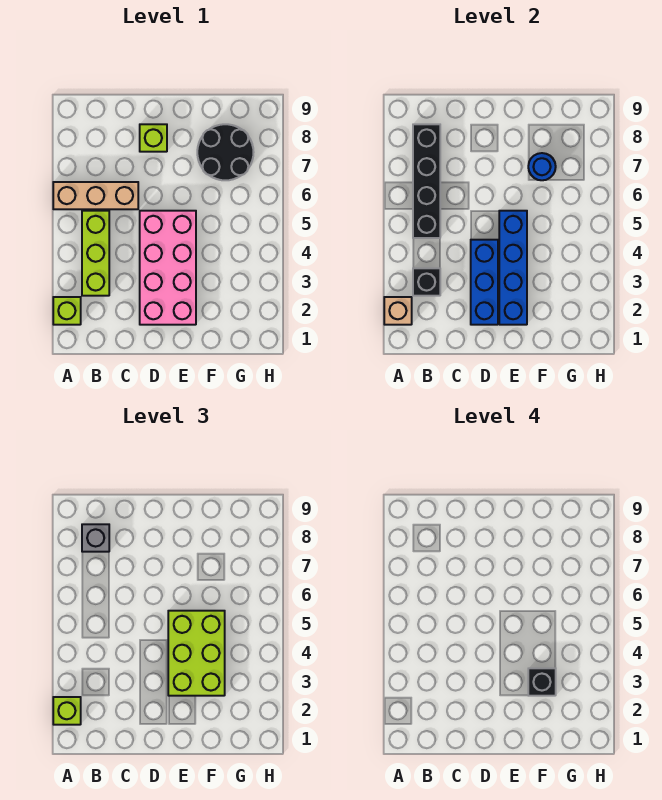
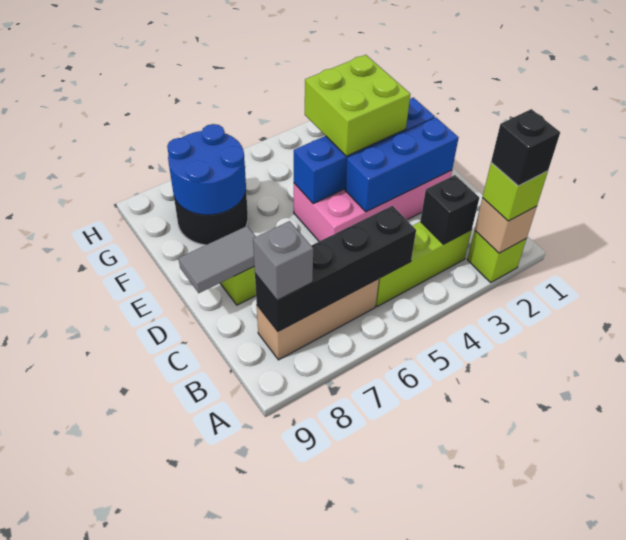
tan 1x3 brick [53,182,138,209] -> tan 1x3 brick turned to [257,279,379,360]
none -> grey 1x2 tile [179,226,256,293]
lime 2x3 brick [168,611,225,696] -> lime 2x2 brick [305,55,410,156]
black 1x1 brick [528,668,556,696] -> black 1x1 brick moved to [491,109,560,186]
blue 1x1 round brick [528,153,556,180] -> blue 2x2 round brick [167,124,246,215]

